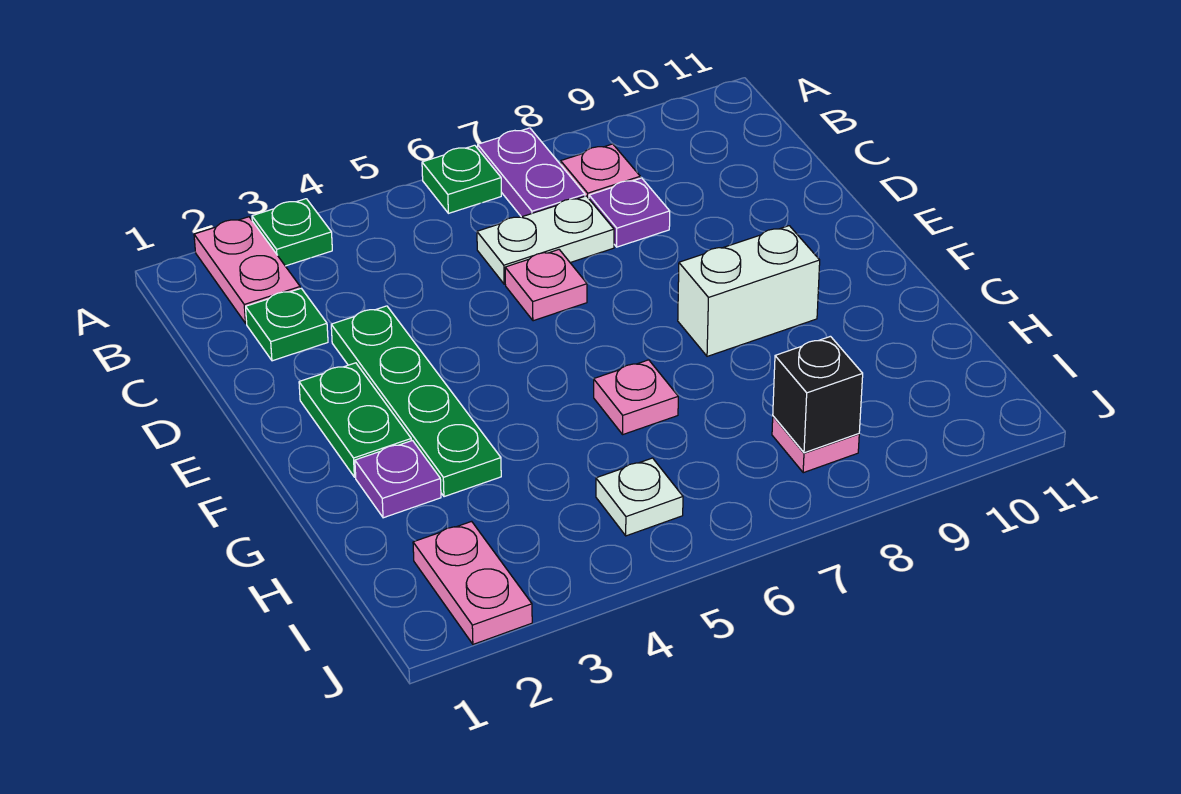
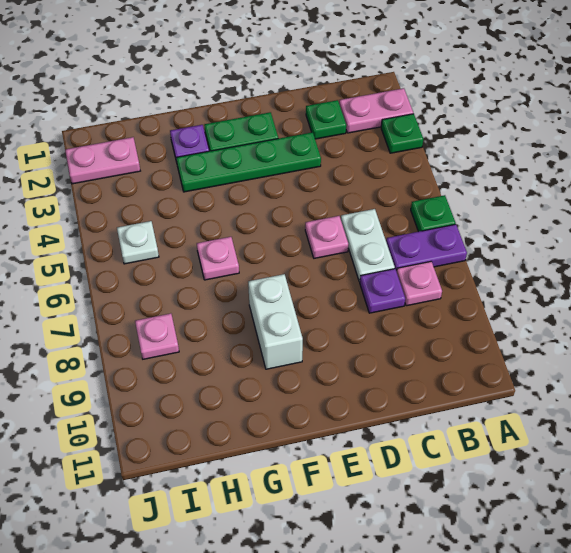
black 1x1 brick [773,336,863,453] -> none

